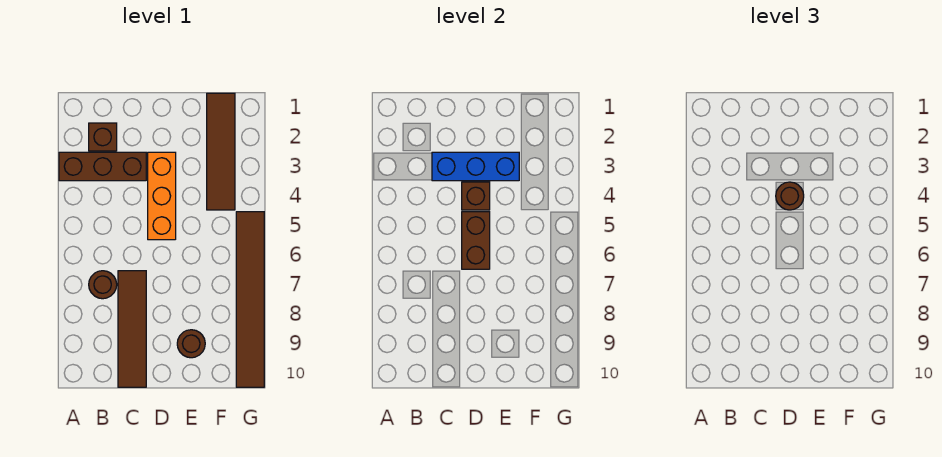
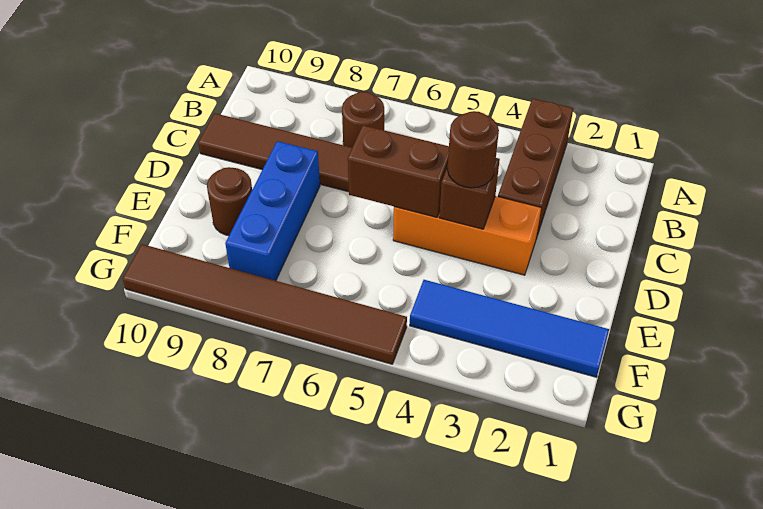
brown 1x1 brick [89,123,117,151] -> none
blue 1x3 brick [432,152,519,181] -> blue 1x3 brick moved to [225,141,320,281]
brown 1x4 tile [207,93,235,210] -> blue 1x4 tile [410,280,609,377]

